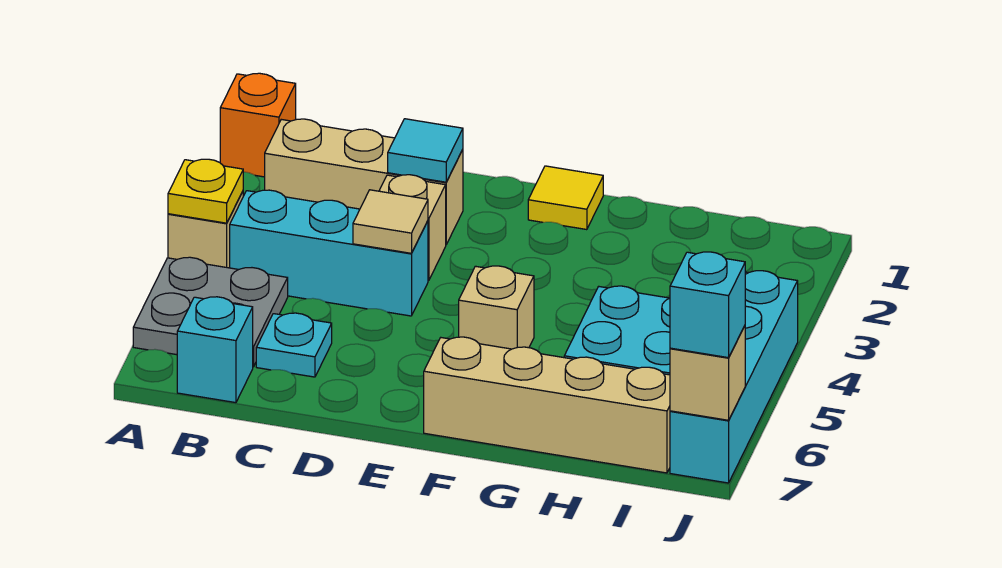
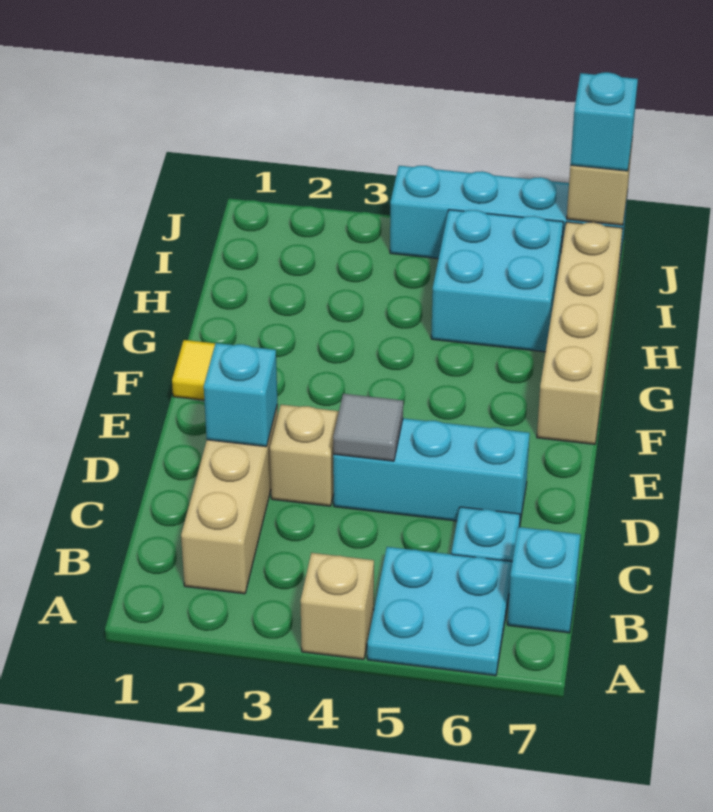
orange 1x1 brick [220,73,296,177] -> none
yellow 1x1 plate [168,159,243,223] -> none
grey 2x2 plate [133,257,288,367] -> cyan 2x2 plate [367,547,512,676]
cyan 1x3 brick [230,190,428,316] -> cyan 1x3 brick turned to [333,418,530,527]
cyan 1x1 tile [388,119,463,182] -> cyan 1x1 brick [204,343,277,447]
tan 1x1 tile [353,190,428,253] -> grey 1x1 tile [333,394,403,461]
tan 1x1 brick [459,266,534,349] -> none

